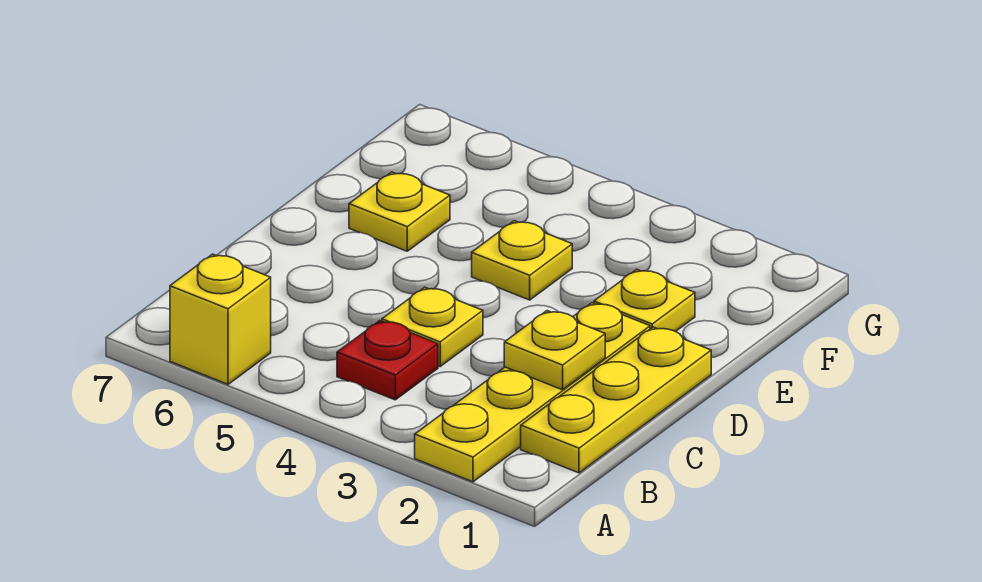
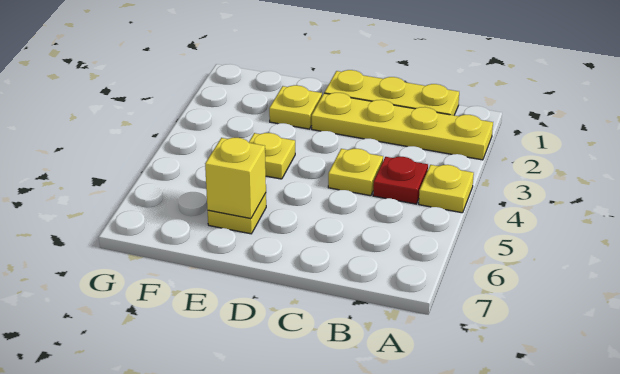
yellow 1x1 brick [170,254,271,384] -> yellow 1x1 brick moved to [205,138,266,219]
yellow 1x1 plate [504,311,605,390] -> yellow 1x1 plate moved to [419,165,474,213]

